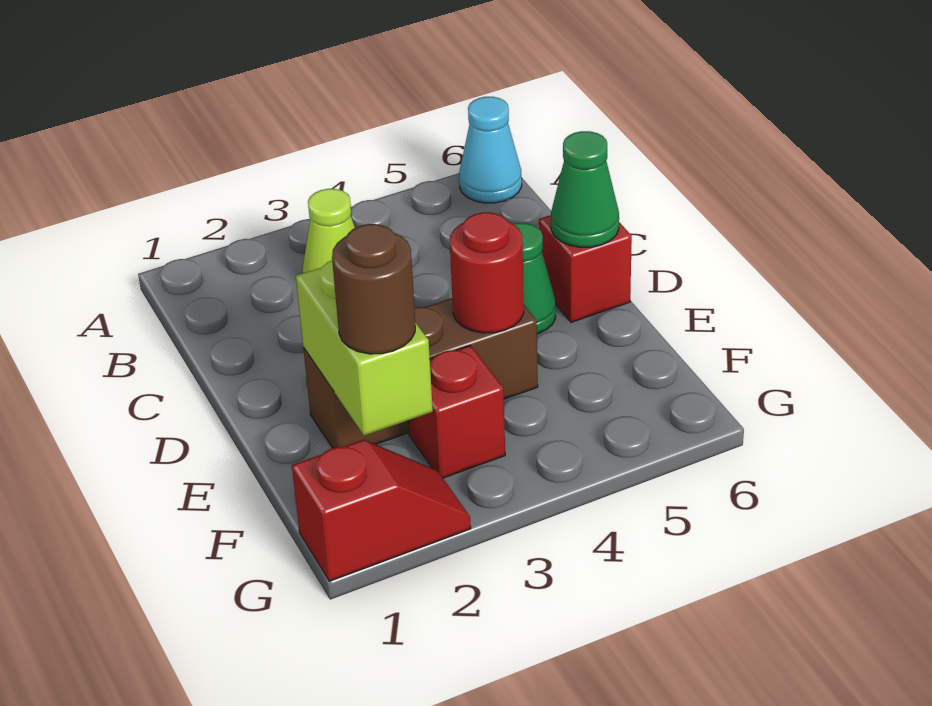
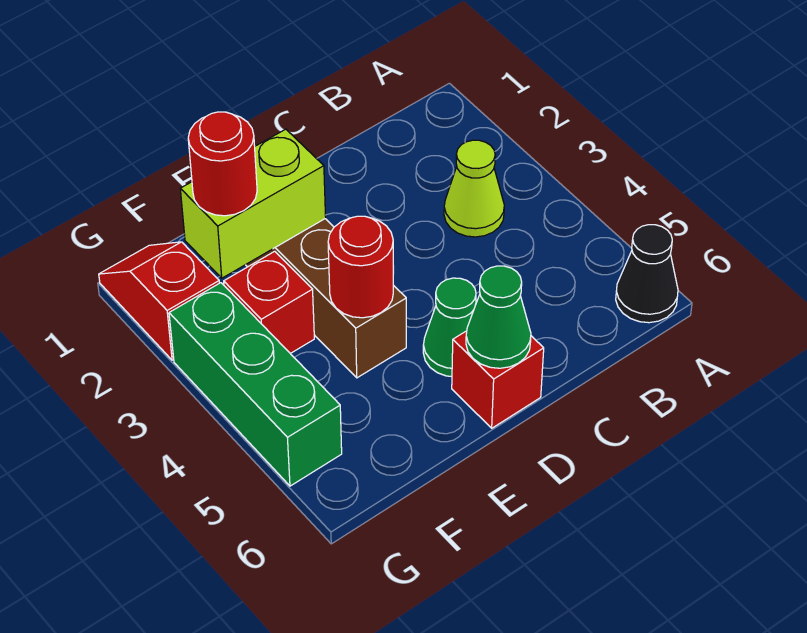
cyan 1x1 cone [459,97,522,203] -> black 1x1 cone [616,225,678,323]
brown 1x1 round brick [332,224,415,354] -> red 1x1 round brick [188,112,257,216]
red 1x2 slope [292,440,471,581] -> red 1x2 slope turned to [99,242,219,360]
none -> green 1x3 brick [169,283,342,486]

